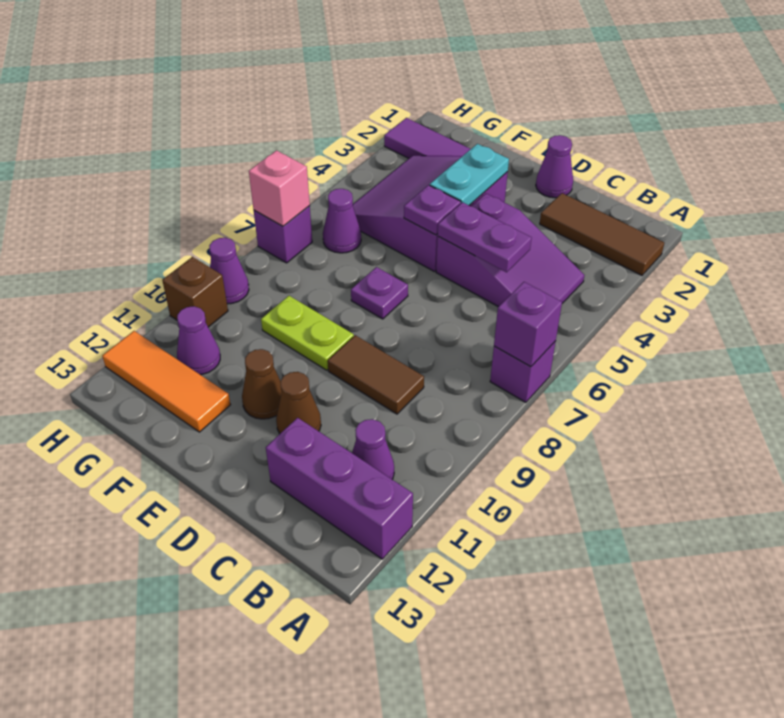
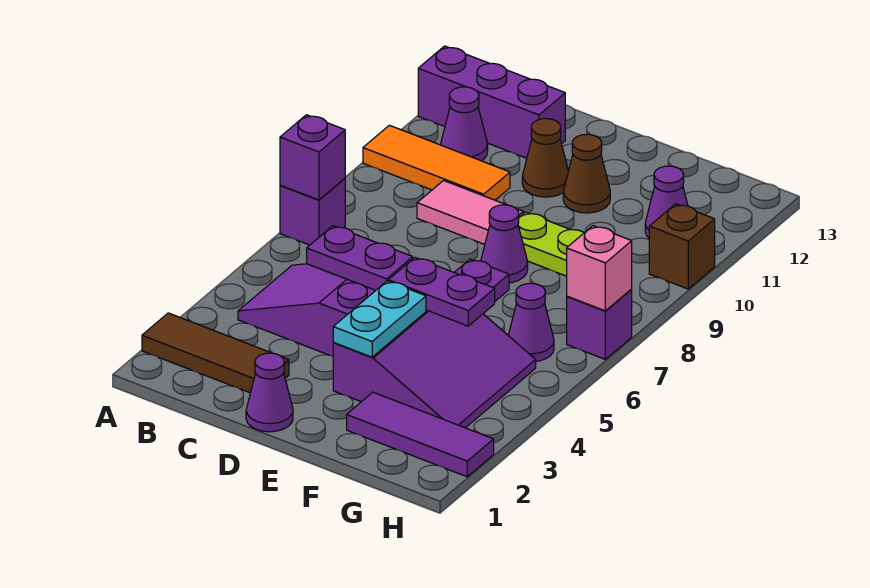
brown 1x2 tile [328,335,424,414] -> pink 1x2 tile [417,181,523,244]
purple 1x1 plate [404,185,461,235] -> purple 1x2 plate [388,258,495,326]
orange 1x3 tile [102,331,231,432] -> orange 1x3 tile moved to [363,125,510,200]
purple 1x1 cone [209,238,249,304] -> purple 1x1 cone moved to [481,205,528,283]

